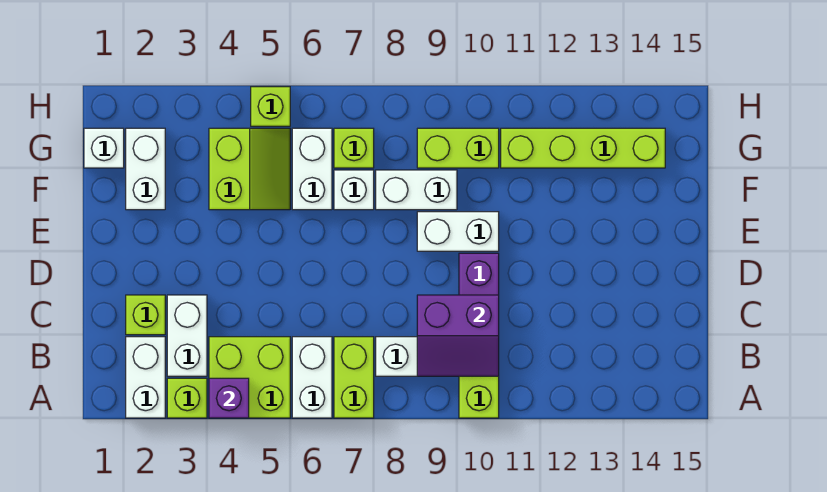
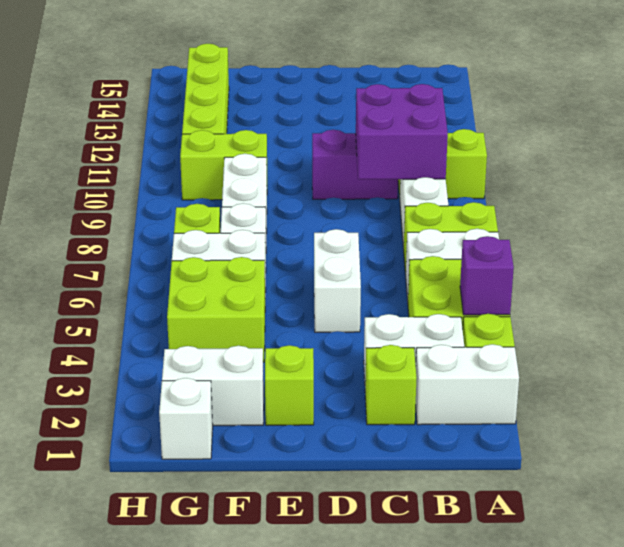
purple 2x2 slope [417,295,499,376] -> purple 2x2 brick [356,84,448,179]
white 1x2 brick [417,212,499,251] -> white 1x2 brick moved to [314,229,361,332]
lime 2x2 slope [209,128,290,210] -> lime 2x2 brick [167,257,265,362]
lime 1x2 brick [417,128,499,168] -> lime 1x2 brick turned to [180,130,267,200]
lime 1x1 brick [251,87,290,126] -> lime 1x1 brick moved to [265,345,314,425]

